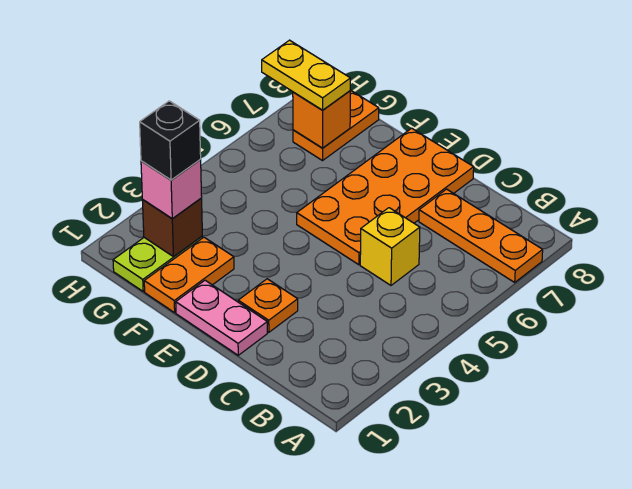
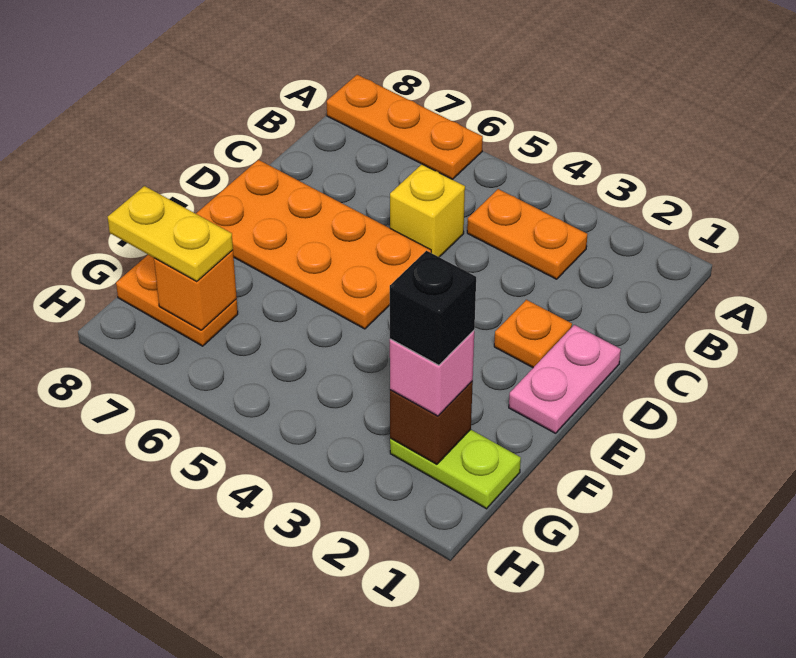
orange 1x3 plate [419,189,543,282] -> orange 1x3 plate turned to [327,75,483,179]
orange 1x2 plate [144,237,234,313] -> orange 1x2 plate moved to [467,189,588,279]
yellow 1x2 plate [262,40,350,110] -> yellow 1x2 plate turned to [108,186,233,282]

